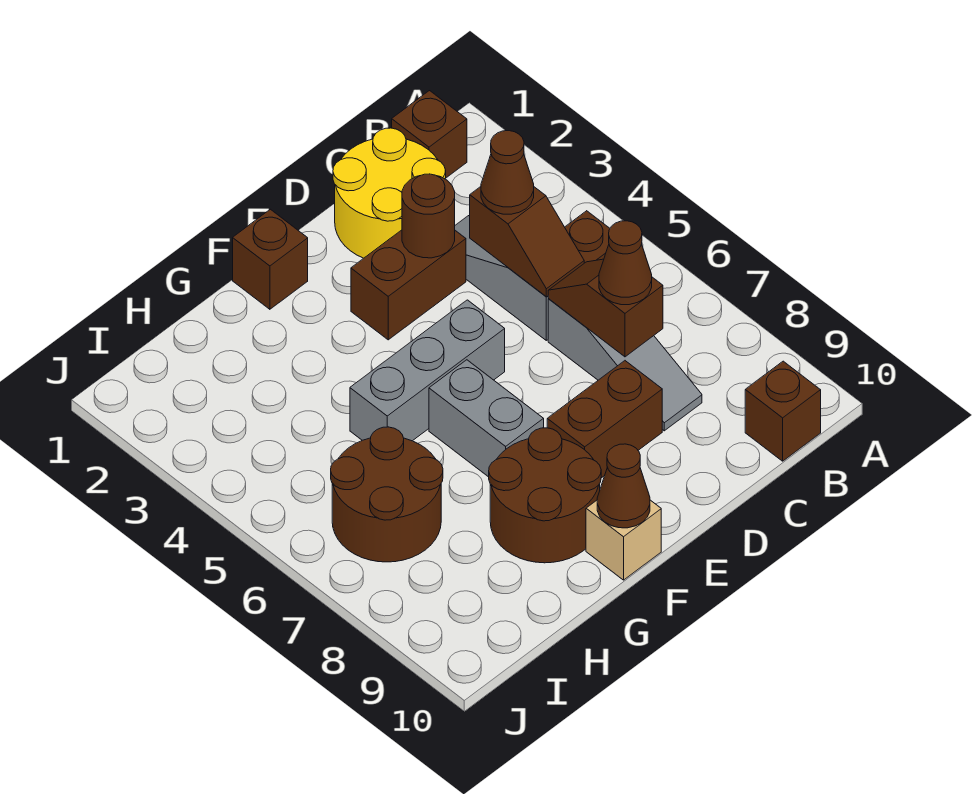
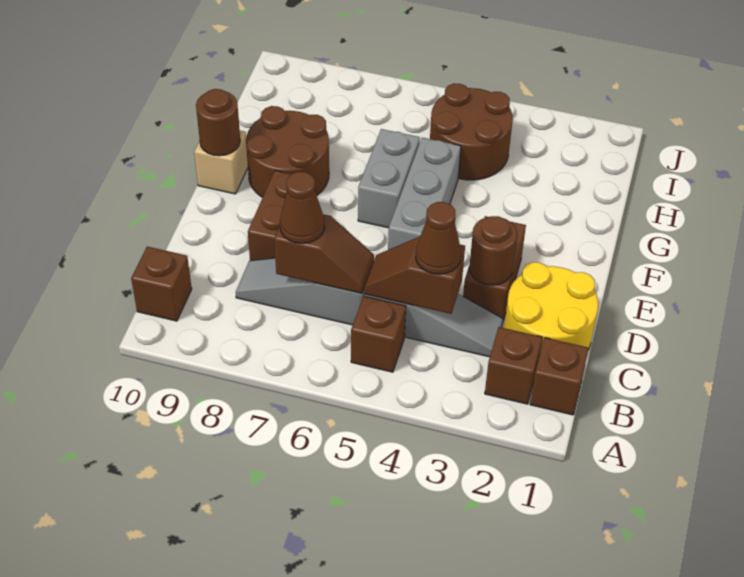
brown 1x1 brick [233,209,308,309] -> brown 1x1 brick moved to [485,327,542,404]
grey 1x2 brick [429,360,544,477] -> grey 1x2 brick turned to [358,129,420,228]
brown 1x1 cone [597,444,650,528] -> brown 1x1 round brick [196,89,240,156]
brown 2x2 round brick [331,427,443,562] -> brown 2x2 round brick moved to [430,83,513,180]

